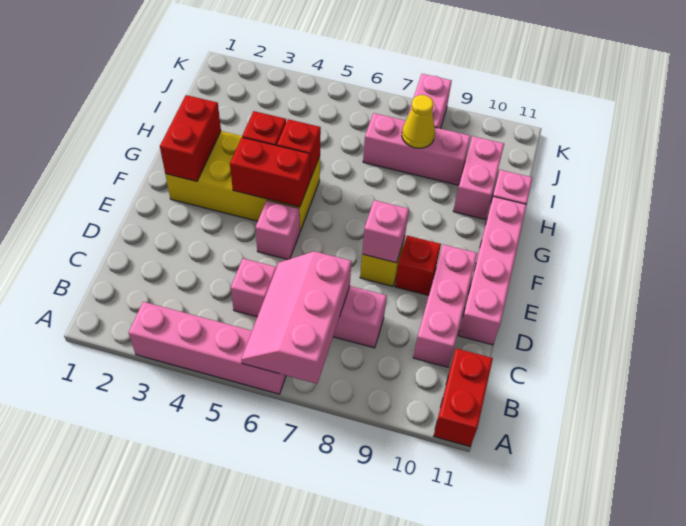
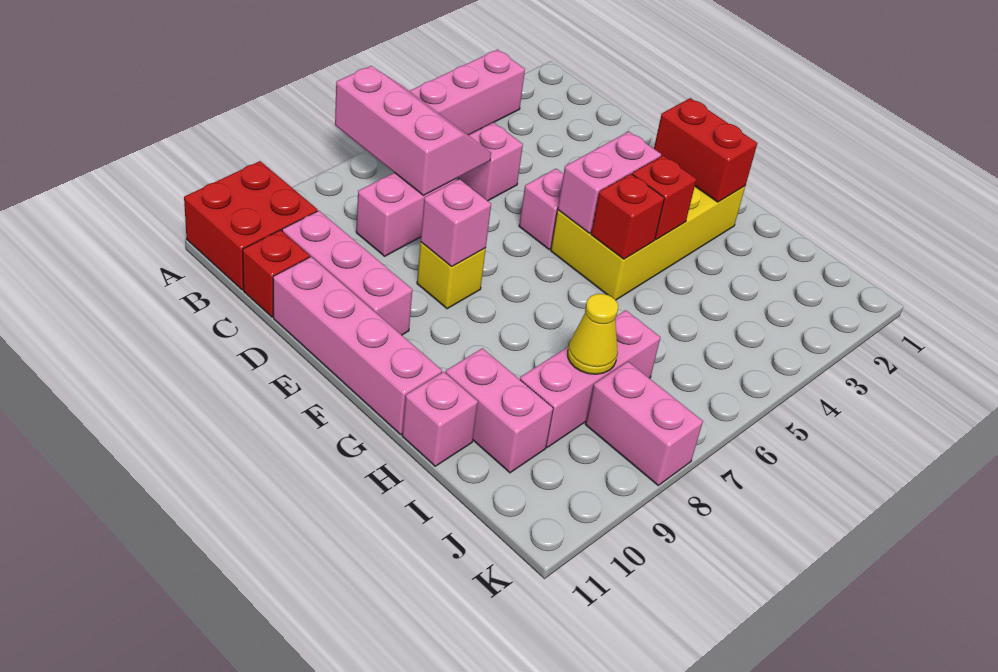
red 1x2 brick [434,348,493,446] -> red 2x2 brick [184,161,318,290]
red 1x1 brick [395,236,441,295] -> red 1x1 brick moved to [243,230,310,317]
red 1x2 brick [230,137,310,207] -> pink 1x2 brick [558,131,661,233]

